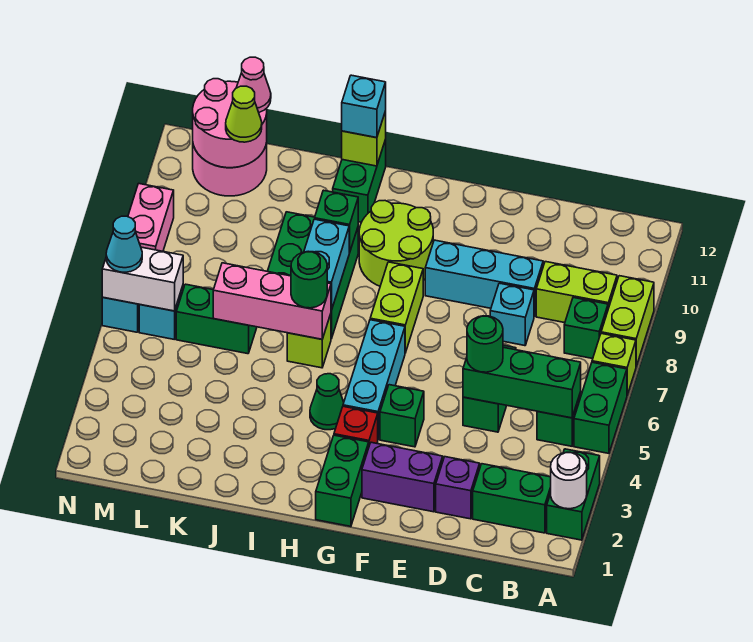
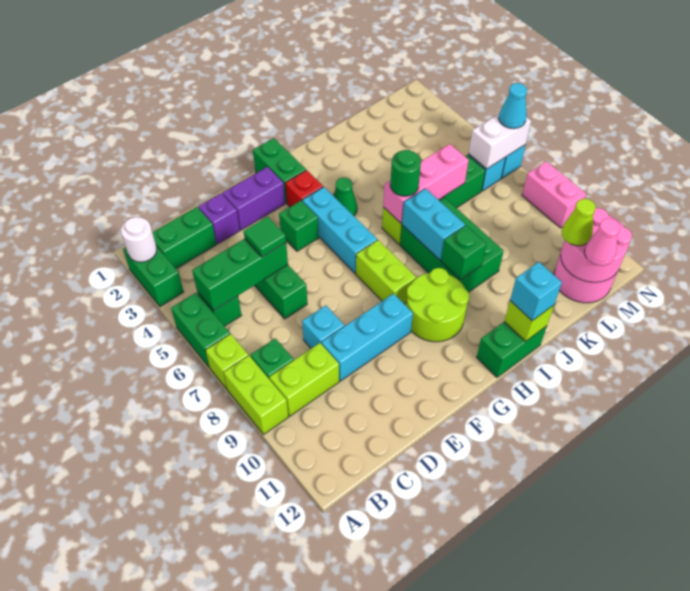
green 1x1 round brick [467,316,503,372] -> green 1x1 tile [244,217,286,257]
green 1x2 brick [333,140,386,222] -> green 1x2 brick turned to [477,322,547,377]

